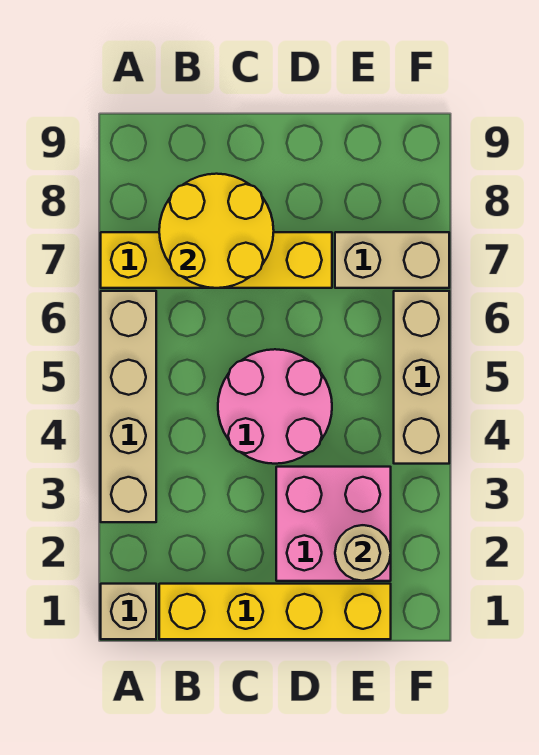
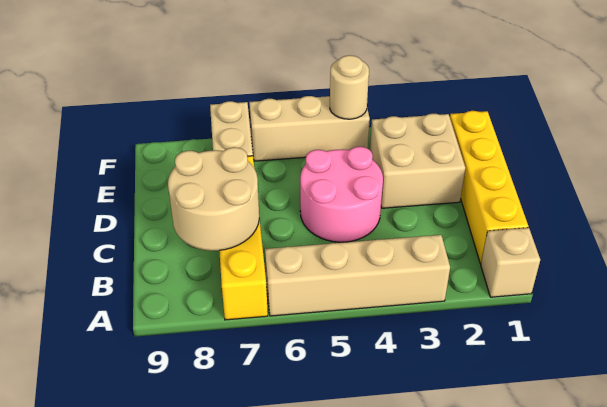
yellow 2x2 round brick [159,174,274,288] -> tan 2x2 round brick [168,147,259,251]
pink 2x2 brick [276,467,391,581] -> tan 2x2 brick [370,114,465,208]
tan 1x1 round brick [335,525,391,581] -> tan 1x1 round brick moved to [330,55,369,119]

